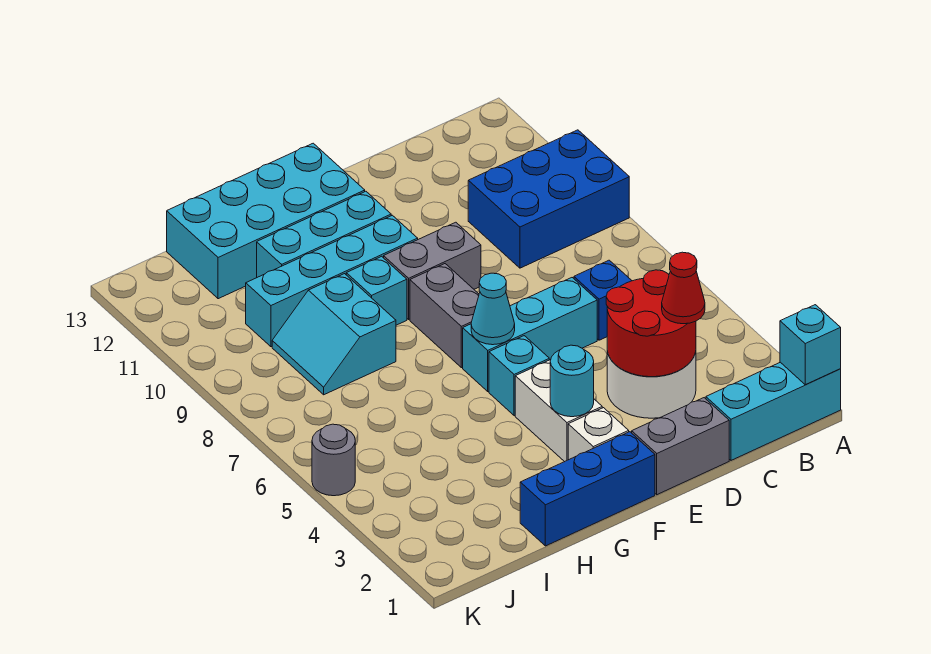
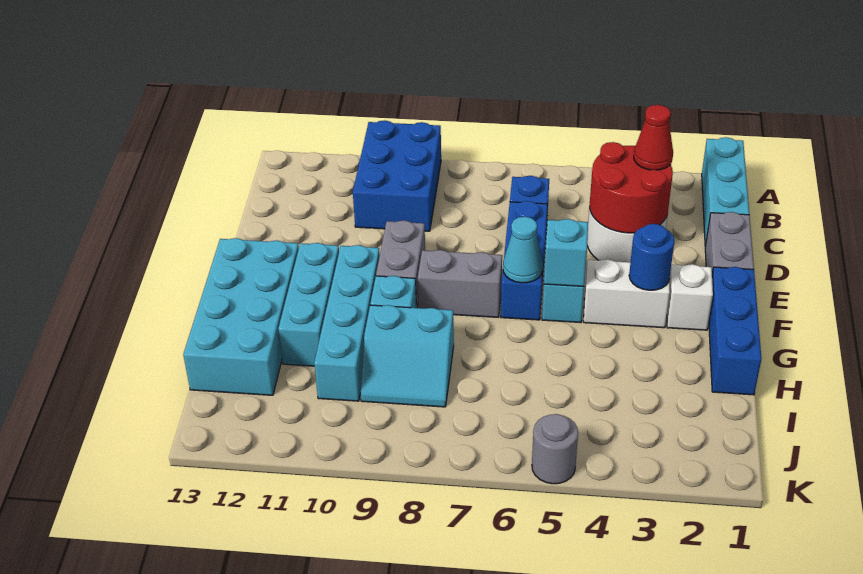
cyan 1x1 brick [780,305,841,385] -> cyan 1x1 brick moved to [544,219,588,287]
cyan 1x3 brick [463,278,597,391] -> blue 1x3 brick [501,201,548,320]
cyan 1x1 round brick [550,345,594,417] -> blue 1x1 round brick [629,224,675,290]

